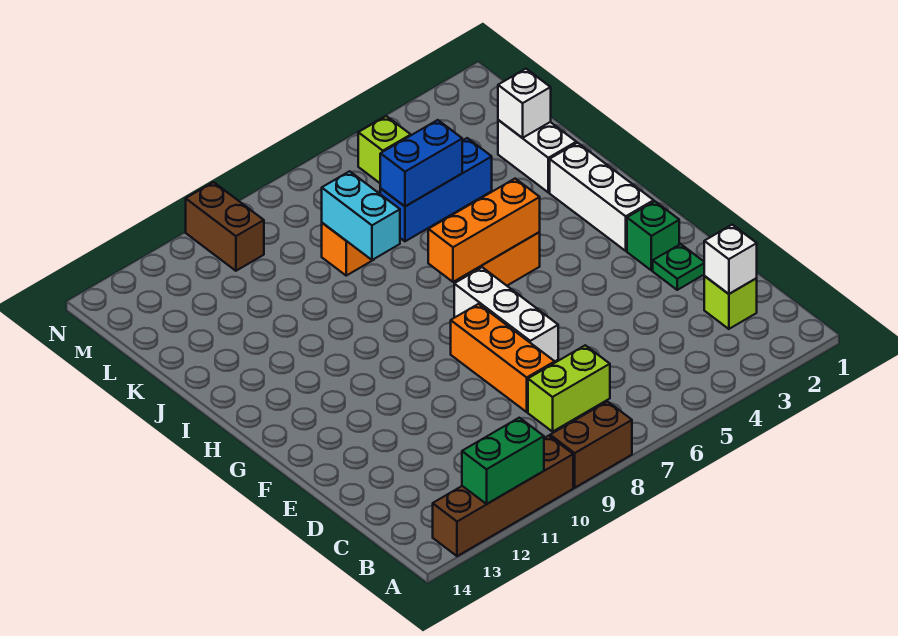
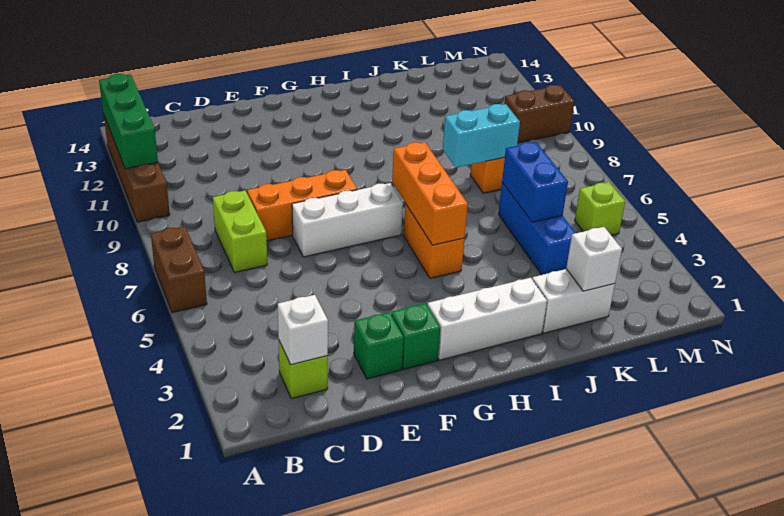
brown 1x2 brick [550,401,632,488] -> brown 1x2 brick moved to [151,226,207,313]
green 1x2 brick [462,418,544,504] -> green 1x3 brick [99,74,158,169]
green 1x1 plate [653,244,704,290] -> green 1x1 brick [354,312,404,379]

